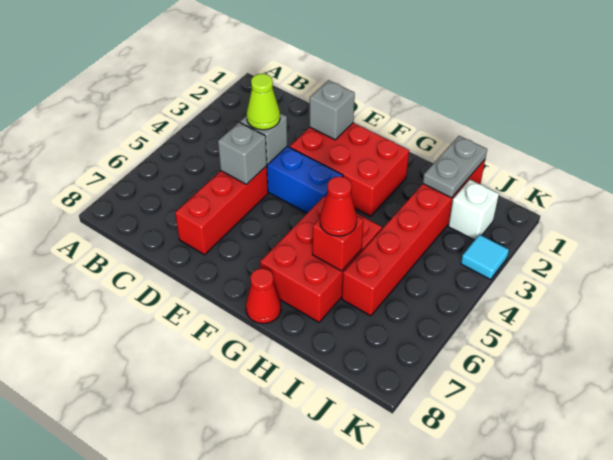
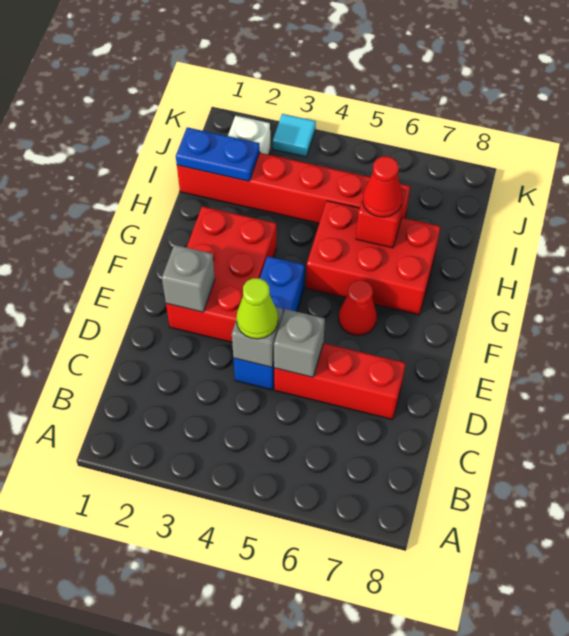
red 1x1 cone [246,268,281,324] -> red 1x1 cone moved to [339,280,377,336]
grey 1x2 plate [423,136,487,198] -> blue 1x2 plate [176,127,260,181]

